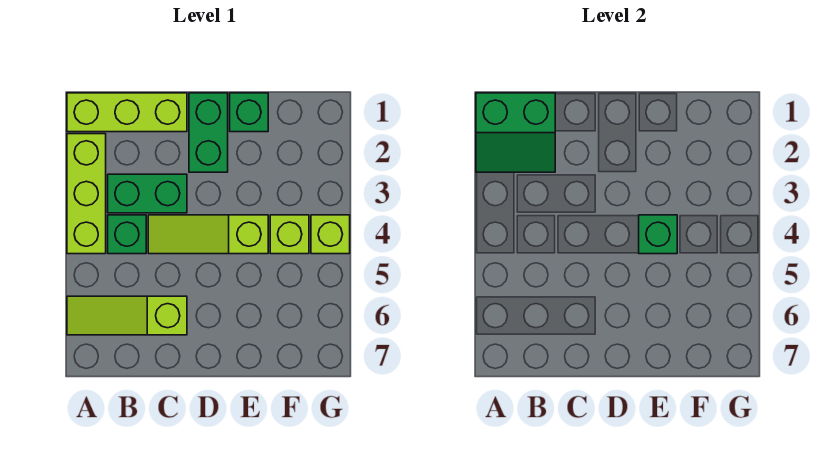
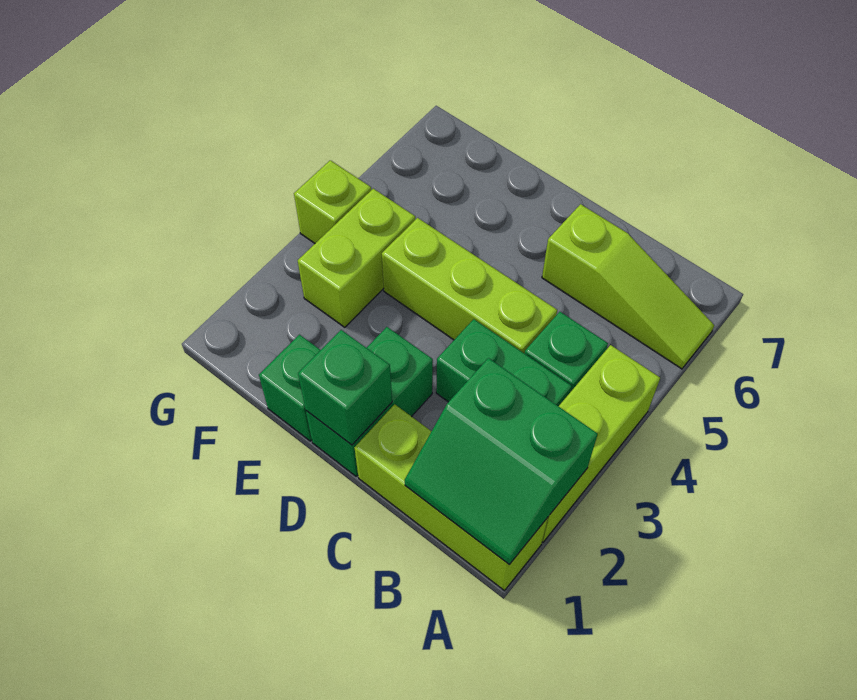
green 2x2 slope [476,93,555,172] -> green 2x2 slope turned to [405,358,598,565]
lime 1x3 slope [148,215,268,254] -> lime 1x3 brick [382,218,557,354]
green 1x1 brick [639,215,677,254] -> green 1x1 brick moved to [298,330,392,445]
lime 1x1 brick [270,215,309,254] -> lime 1x2 brick [298,189,415,327]

